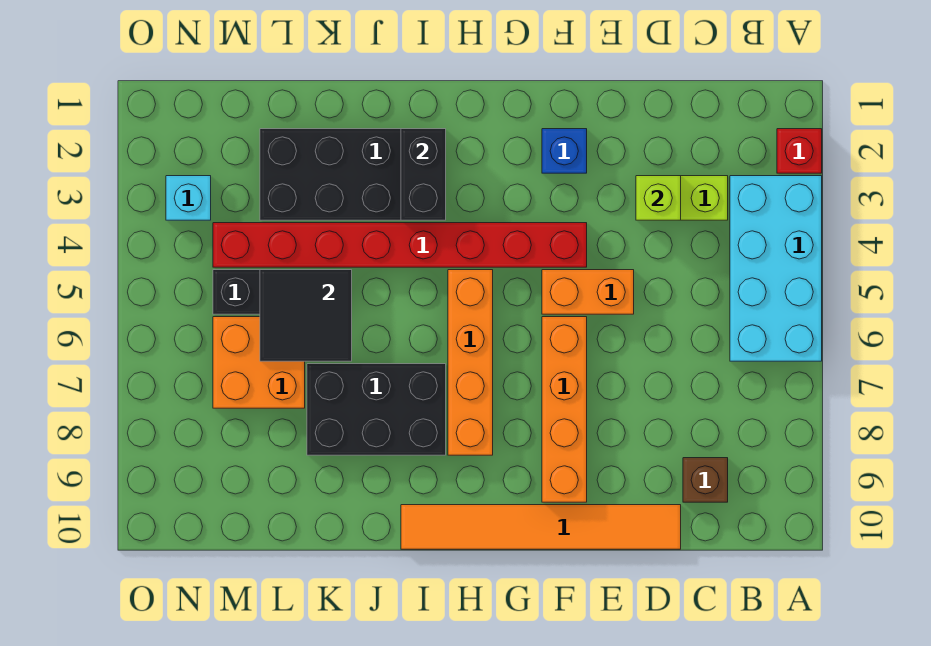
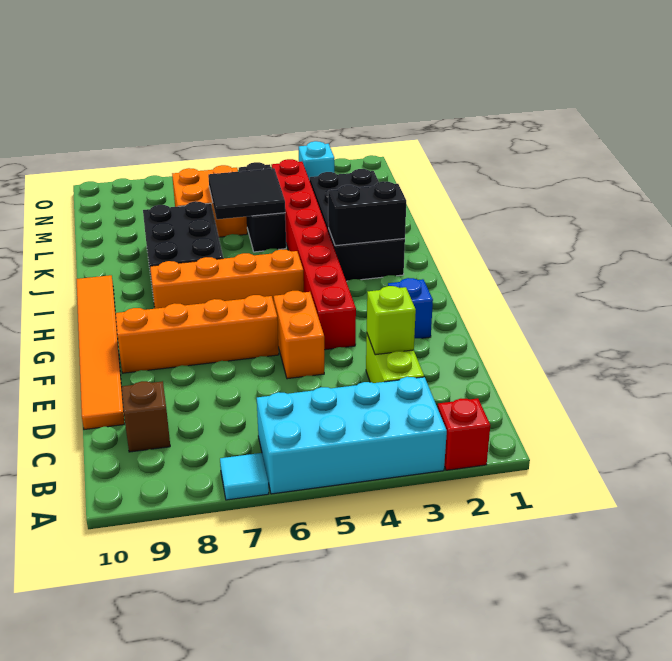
none -> cyan 1x1 tile [220,453,269,500]

